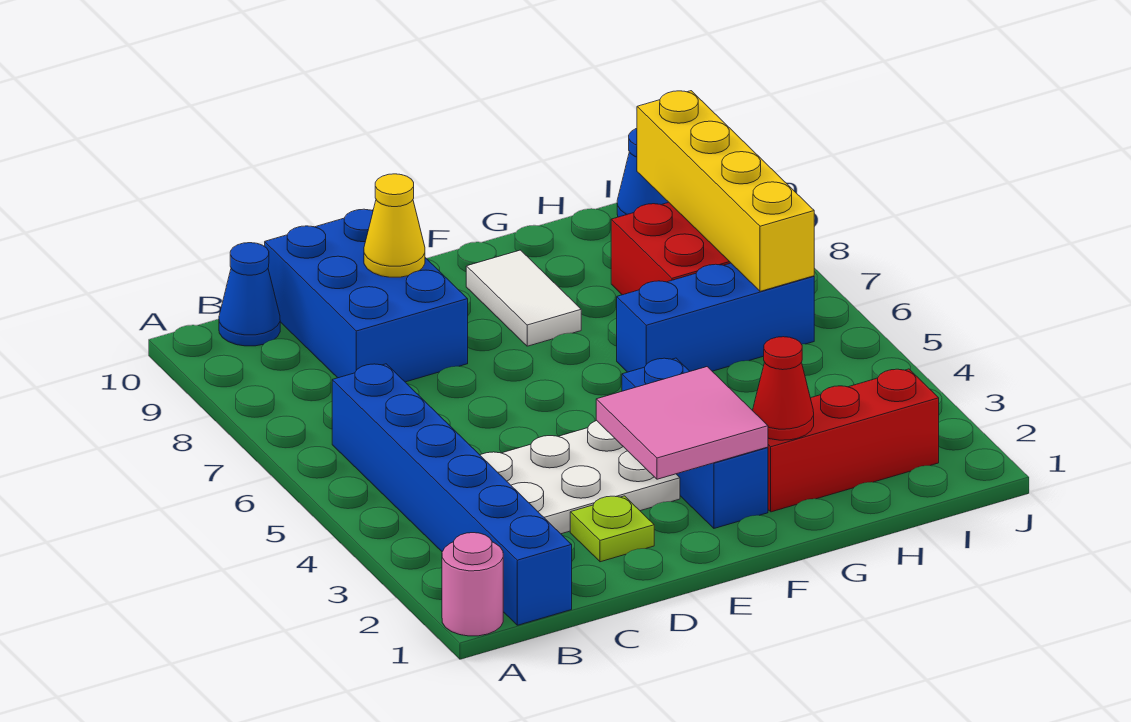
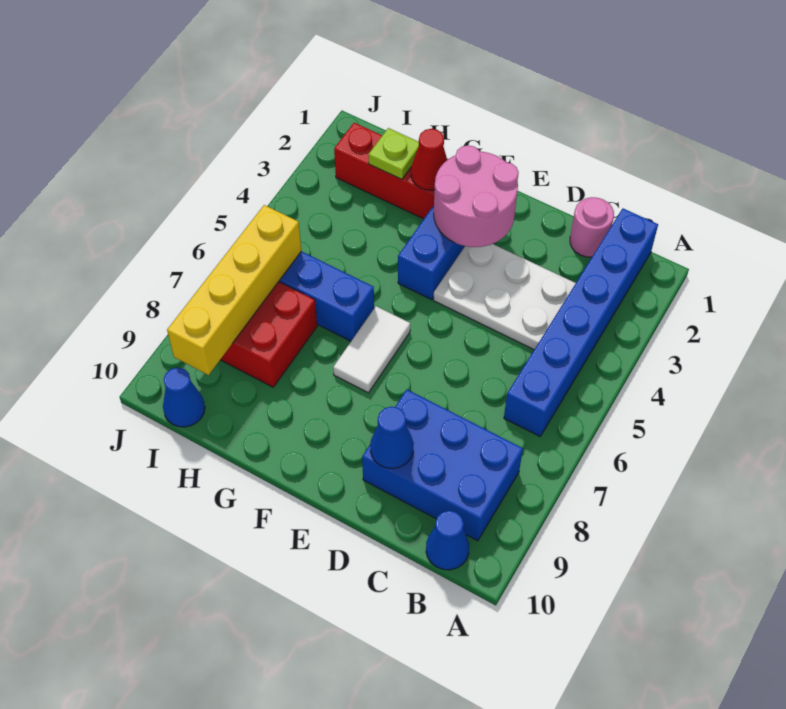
pink 1x1 round brick [442,533,503,636] -> pink 1x1 round brick moved to [570,197,614,257]
blue 2x3 brick [265,209,468,382] -> blue 2x3 brick turned to [362,390,523,541]
lime 1x1 plate [570,496,654,562] -> lime 1x1 plate moved to [368,128,419,179]
yellow 1x1 cone [364,174,425,277] -> blue 1x1 cone [370,407,414,468]
pink 2x2 tile [596,367,768,479] -> pink 2x2 round brick [434,145,519,247]
white 1x2 tile [466,250,581,346] -> white 1x2 tile moved to [333,306,410,393]

